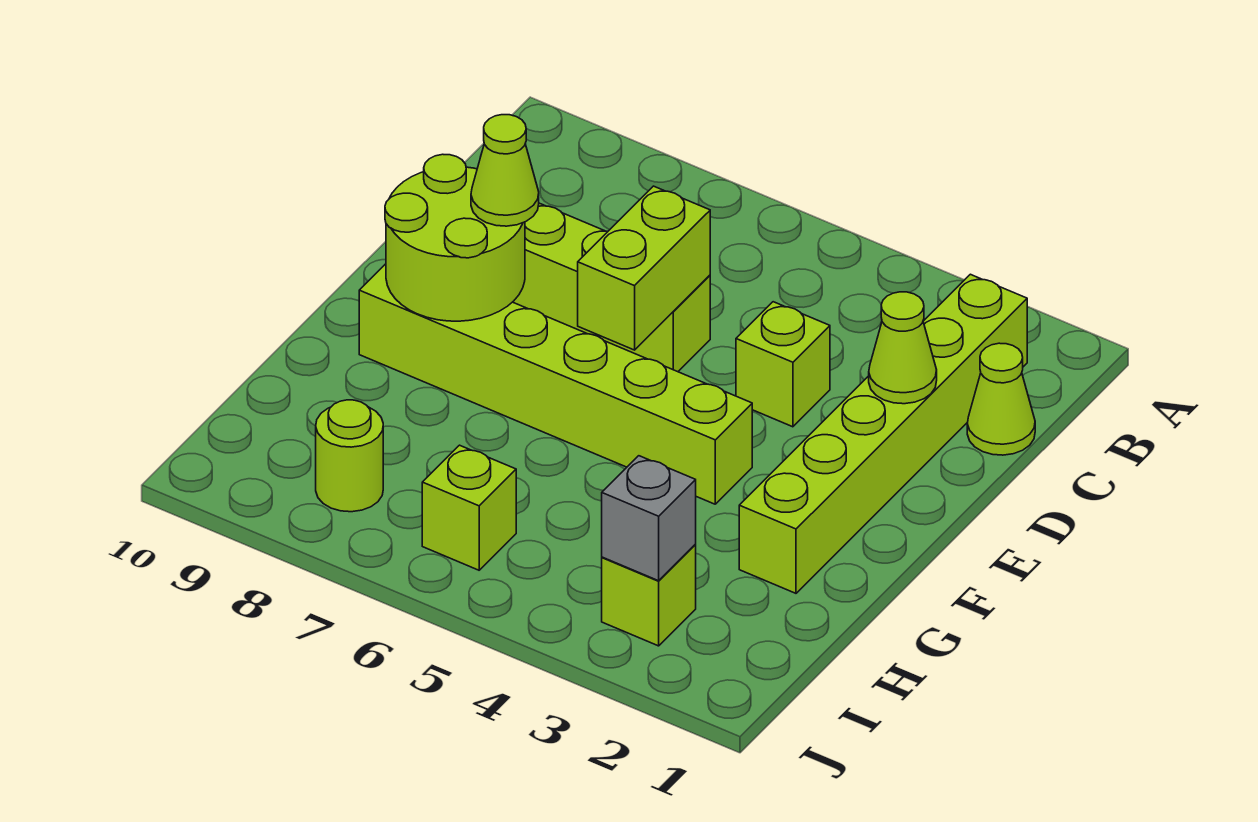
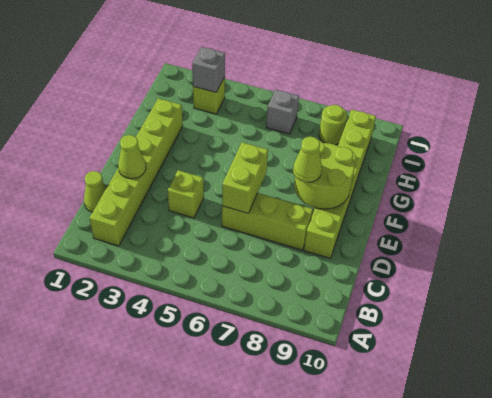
lime 1x6 brick [359,264,752,504] -> lime 1x6 brick turned to [304,110,376,258]
lime 1x1 brick [422,445,516,570] -> grey 1x1 brick [266,90,299,134]

